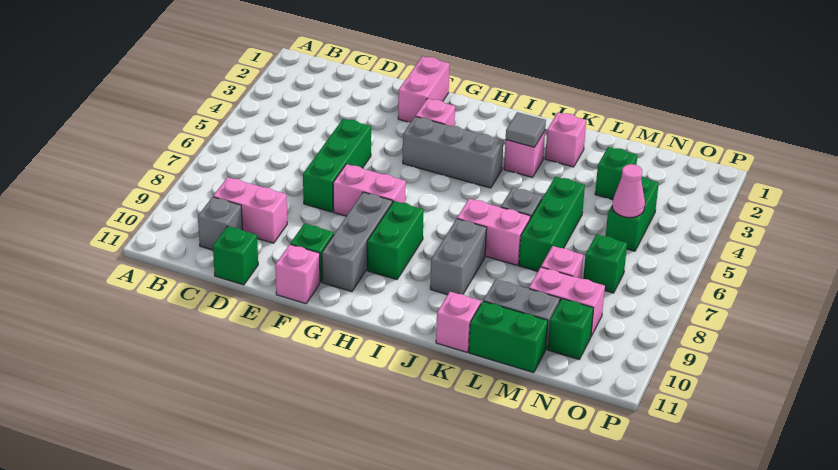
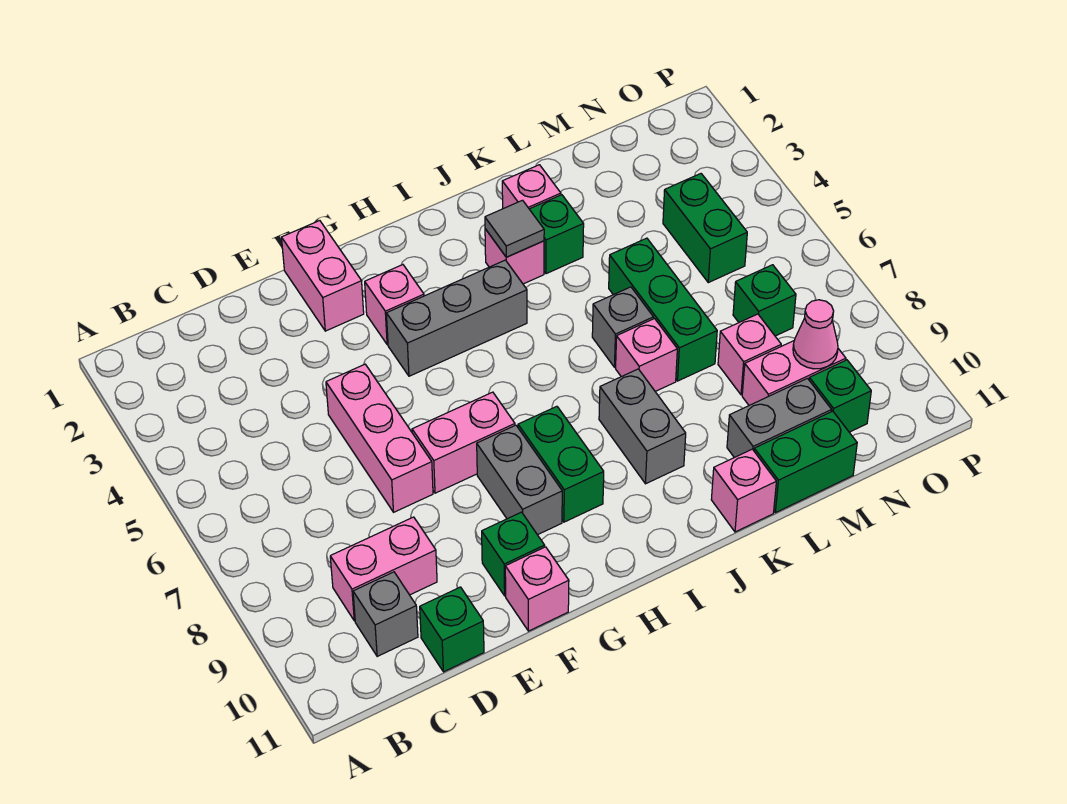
green 1x3 brick [303,119,371,212] -> pink 1x3 brick [326,364,433,512]
grey 1x3 brick [322,192,392,292] -> grey 1x2 brick [477,425,562,535]
pink 1x2 brick [457,199,531,265] -> pink 1x1 brick [616,319,677,391]
green 1x1 brick [595,147,637,200] -> green 1x1 brick moved to [530,195,584,274]
pink 1x1 cone [612,164,645,218] -> pink 1x1 cone moved to [793,300,838,369]

